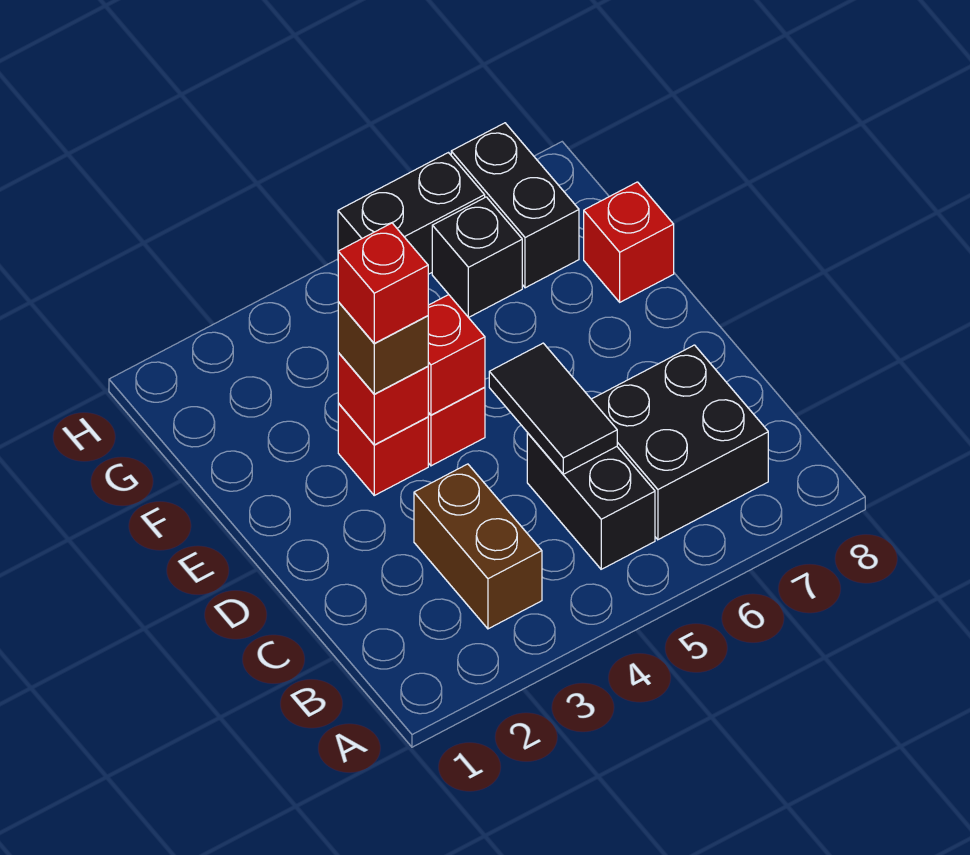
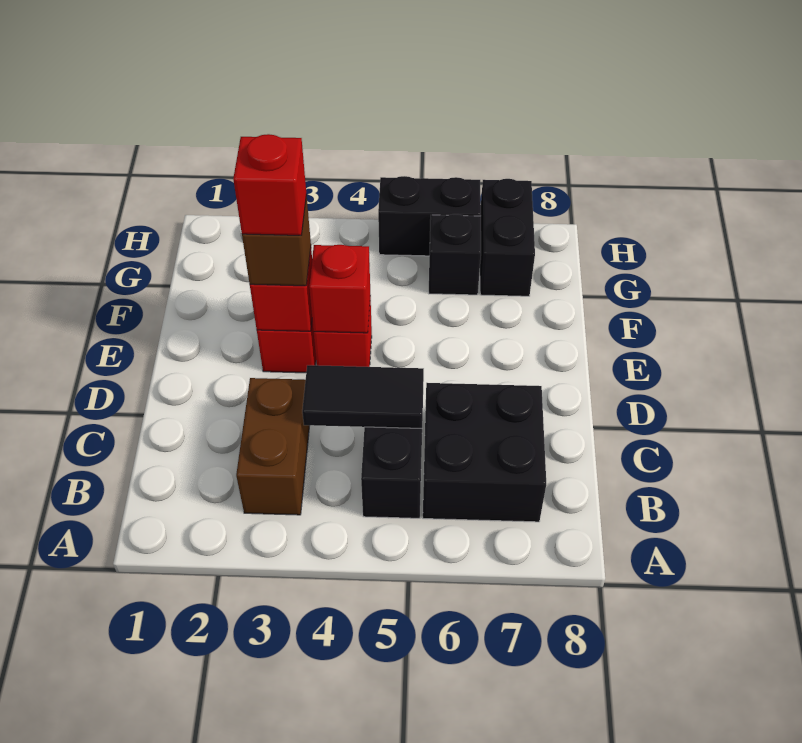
black 1x2 tile [489,343,617,474] -> black 1x2 tile turned to [302,365,424,428]
red 1x1 brick [584,182,674,302] -> none

